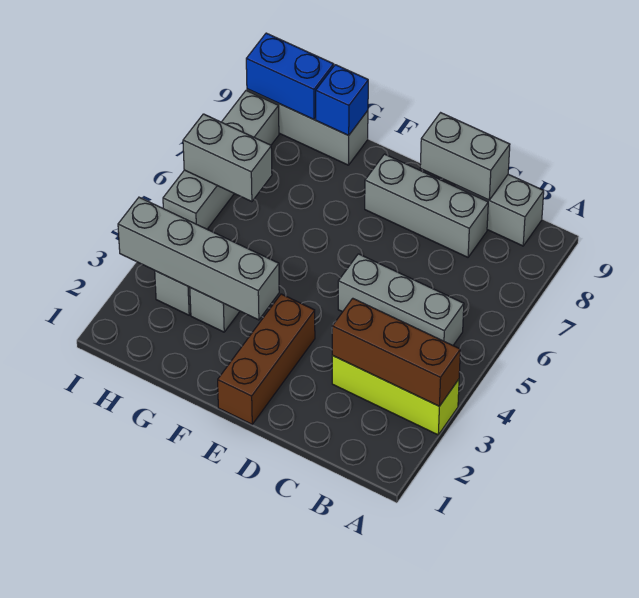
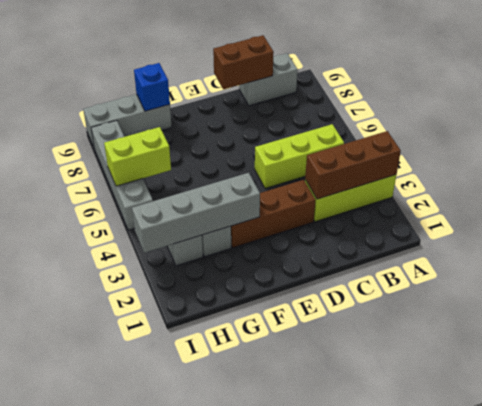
grey 1x3 brick [338,254,464,345] -> lime 1x3 brick [255,124,344,189]
grey 1x3 brick [365,154,488,257] -> none
grey 1x2 brick [420,113,510,200] -> brown 1x2 brick [213,35,274,89]
brown 1x3 brick [218,294,315,424] -> brown 1x3 brick turned to [231,180,315,248]
grey 1x2 brick [183,114,272,202] -> lime 1x2 brick [104,127,171,186]
blue 1x2 brick [246,33,334,119] -> none

